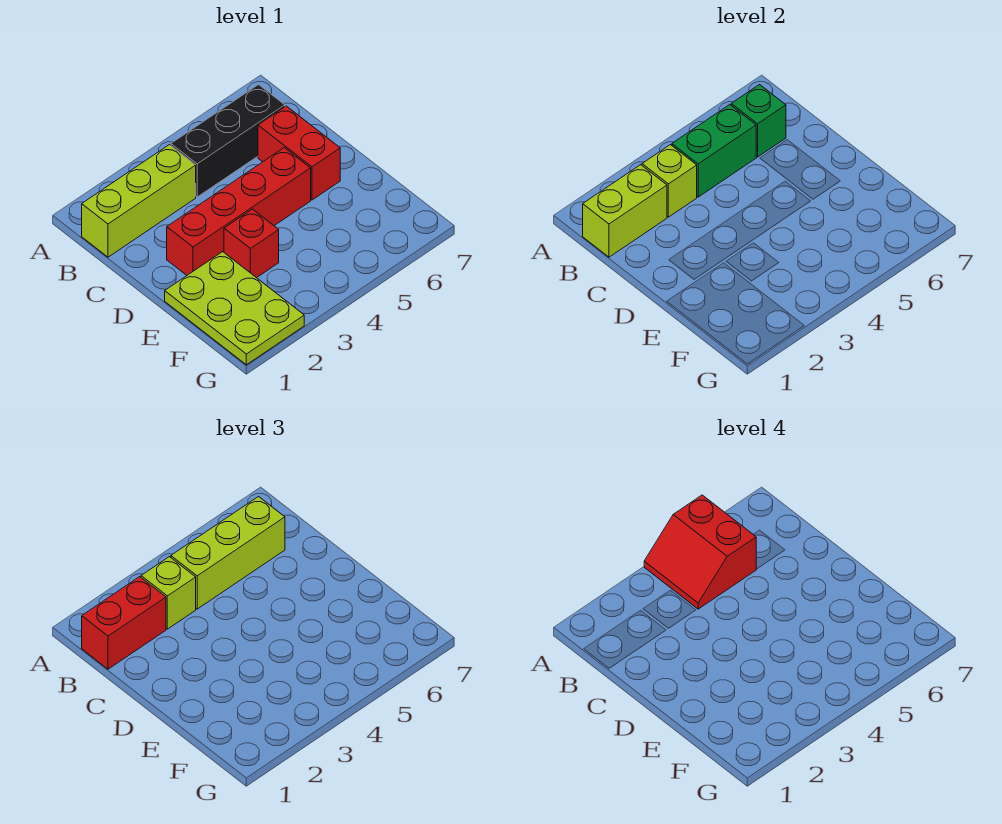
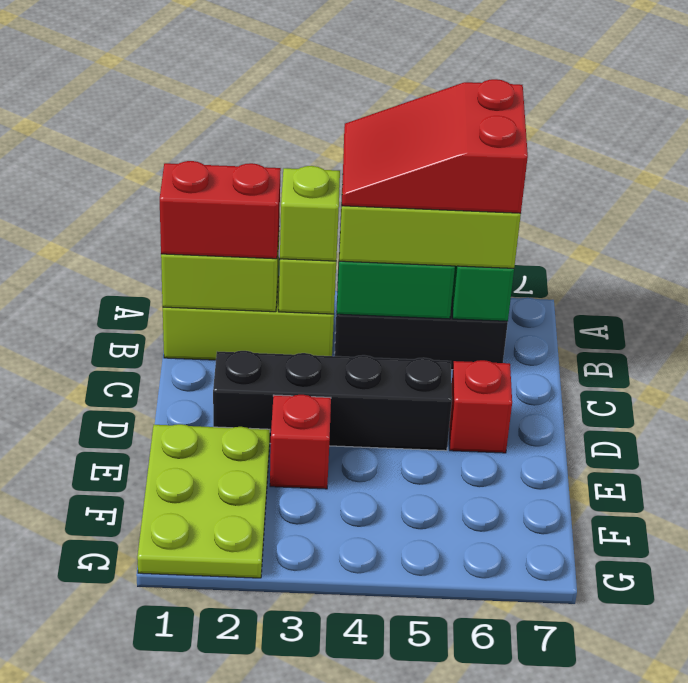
red 2x2 slope [644,495,756,609] -> red 2x3 slope [342,79,528,214]
red 1x2 brick [258,106,340,200] -> red 1x1 brick [449,360,512,453]
red 1x4 brick [167,148,311,275] -> black 1x4 brick [213,351,452,451]

